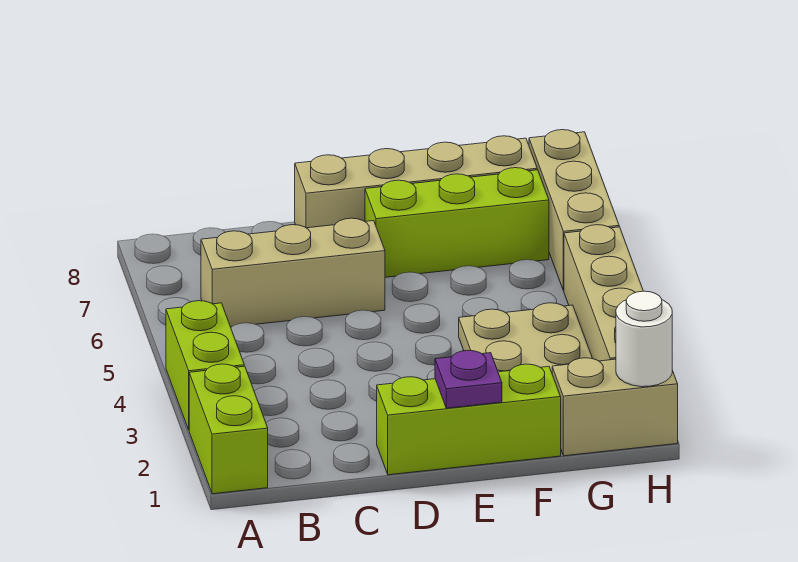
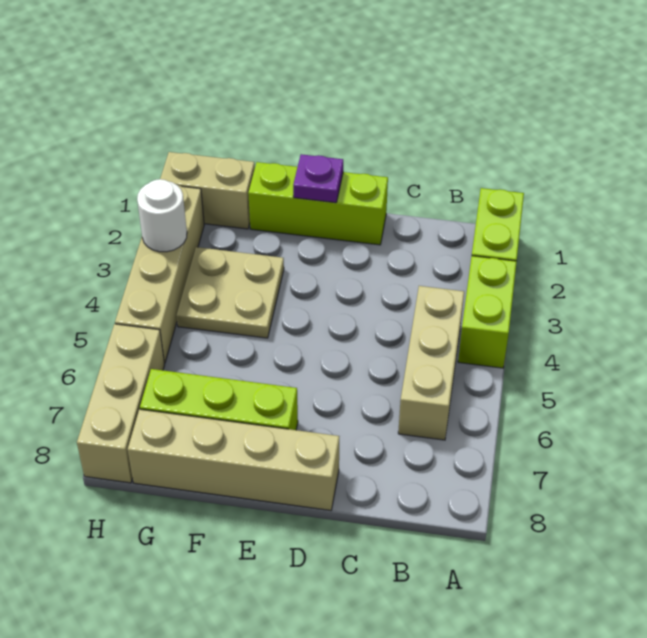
tan 1x3 brick [201,218,385,327] -> tan 1x3 brick turned to [398,286,464,440]
white 1x1 round brick [616,291,672,387] -> white 1x1 round brick moved to [137,179,187,252]

